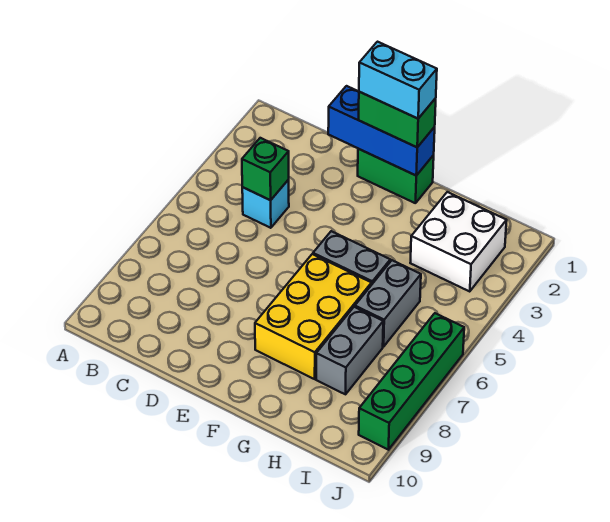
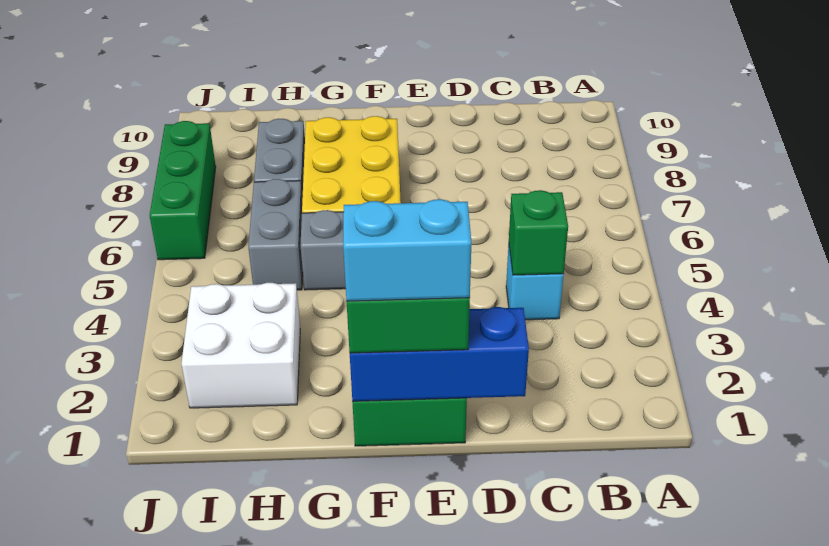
green 1x4 brick [359,313,464,450] -> green 1x3 brick [150,121,216,260]

